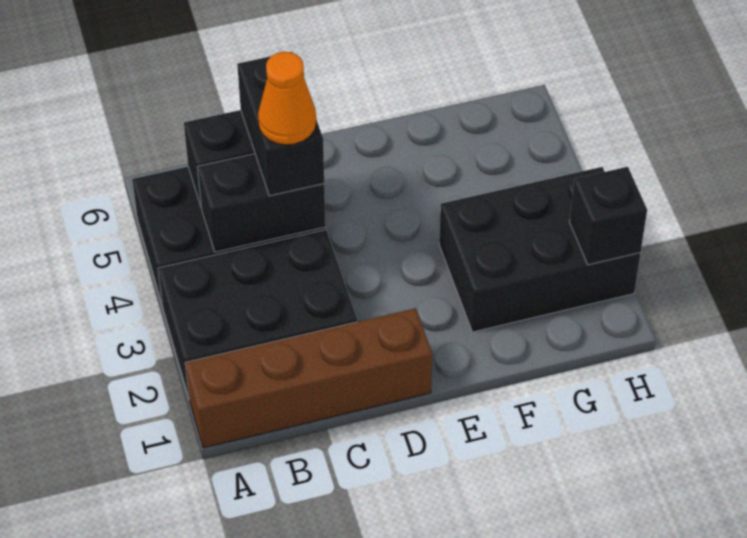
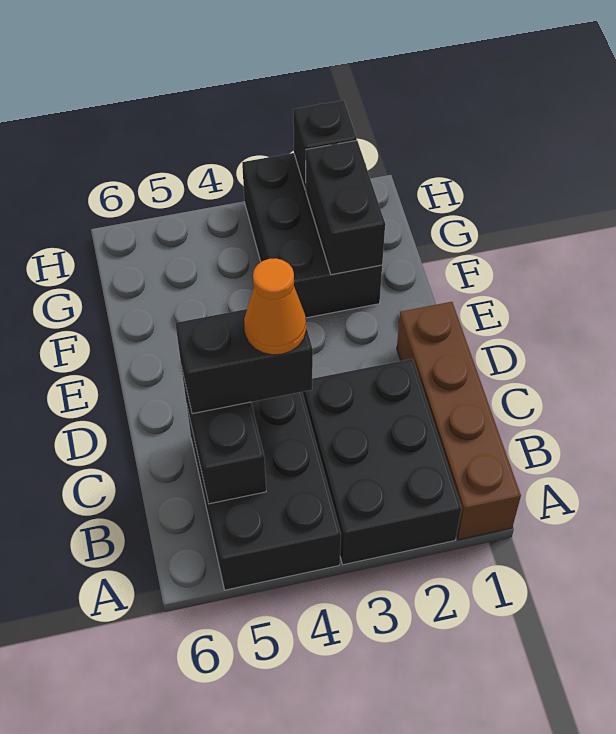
black 1x2 brick [198,154,326,252] -> black 1x2 brick moved to [306,140,385,275]

